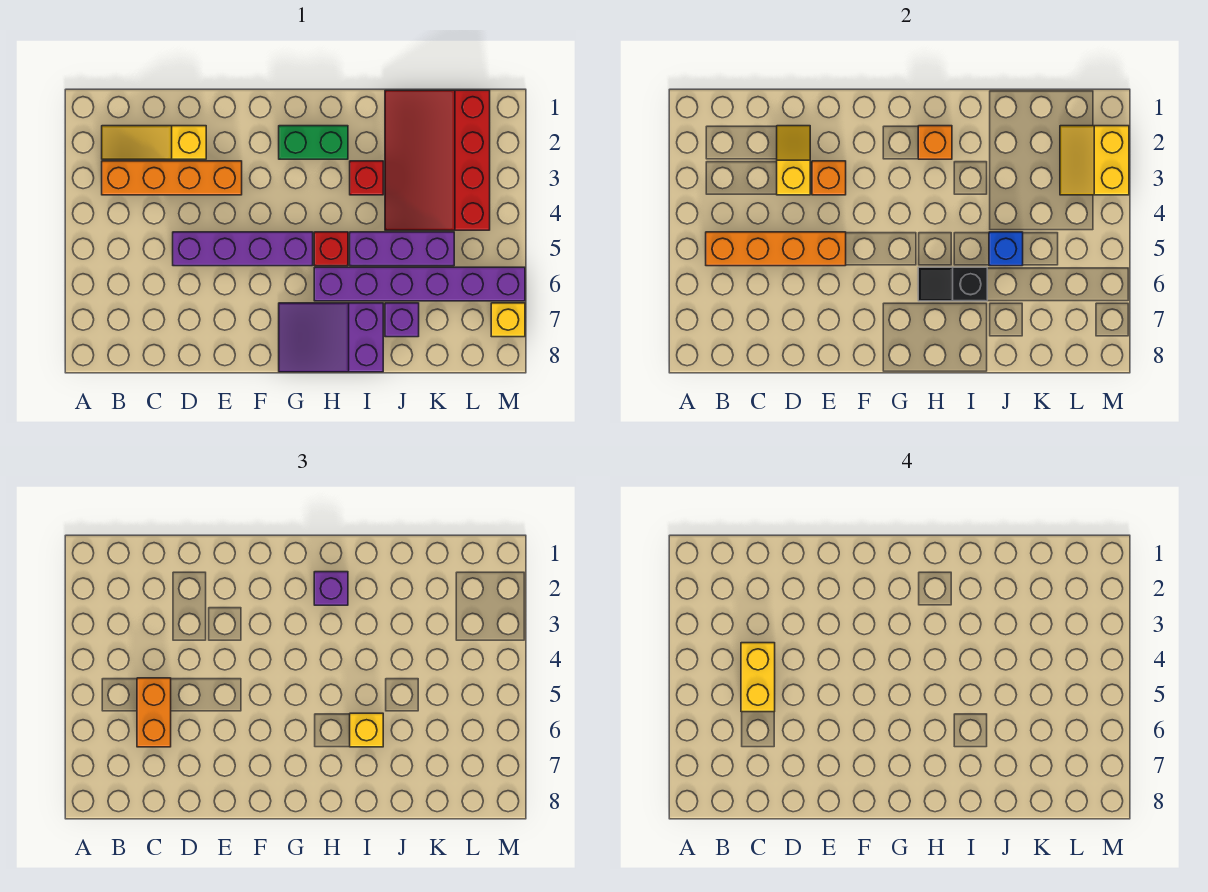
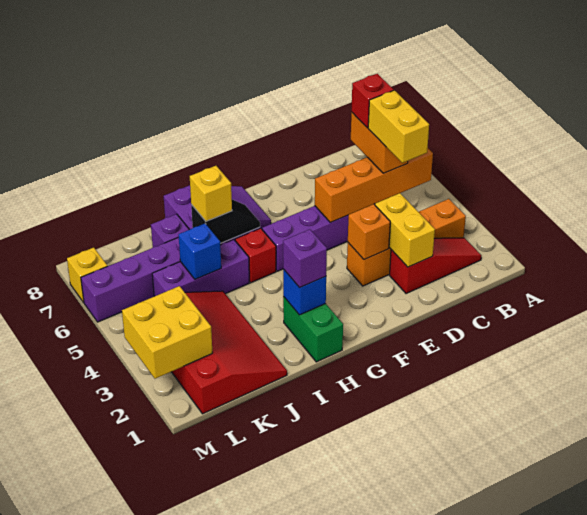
yellow 1x3 slope [102,126,206,159] -> red 1x3 slope [390,238,481,294]
yellow 1x2 slope [777,126,810,195] -> yellow 1x2 brick [375,193,435,267]
green 1x2 brick [279,126,348,159] -> green 1x2 brick turned to [283,296,343,362]
orange 1x1 brick [918,126,952,159] -> blue 1x1 brick [283,269,326,315]
red 1x1 brick [350,161,383,195] -> red 1x1 brick moved to [351,74,394,128]
yellow 2x2 slope [1060,126,1129,195] -> yellow 2x2 brick [122,286,213,379]

